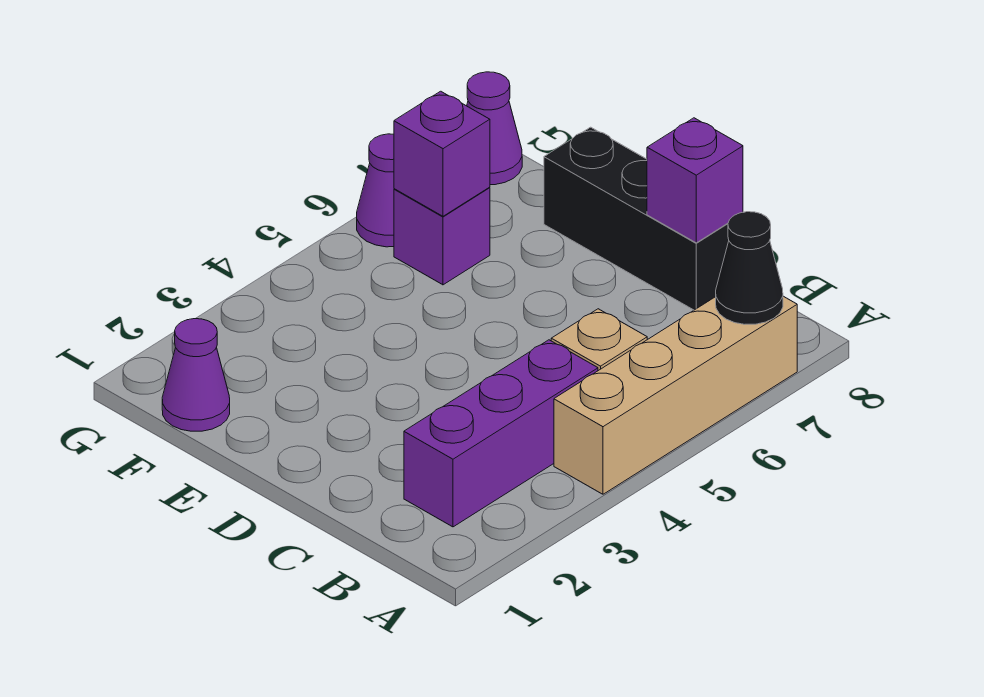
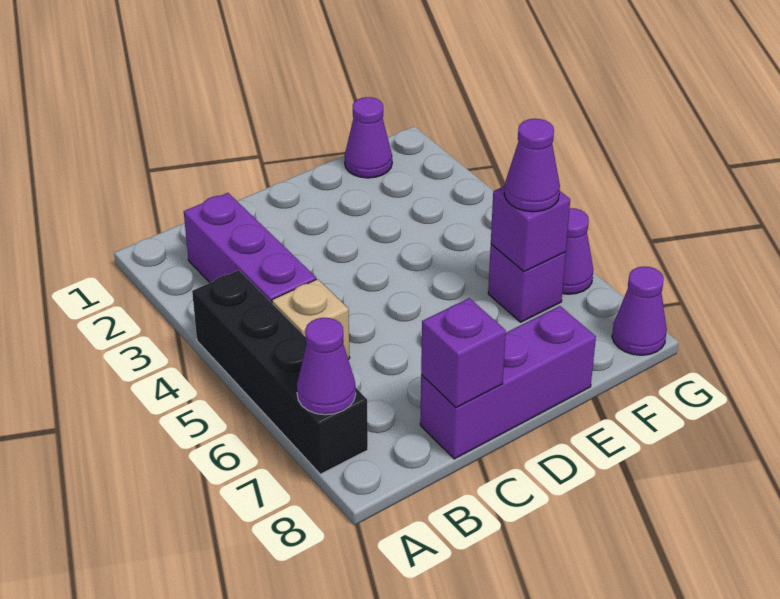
tan 1x4 brick [554,296,797,494] -> black 1x4 brick [192,270,368,474]
black 1x1 cone [716,212,783,324] -> purple 1x1 cone [297,318,356,415]
black 1x3 brick [544,127,729,310] -> purple 1x3 brick [420,306,596,459]
none -> purple 1x1 cone [504,119,560,212]

